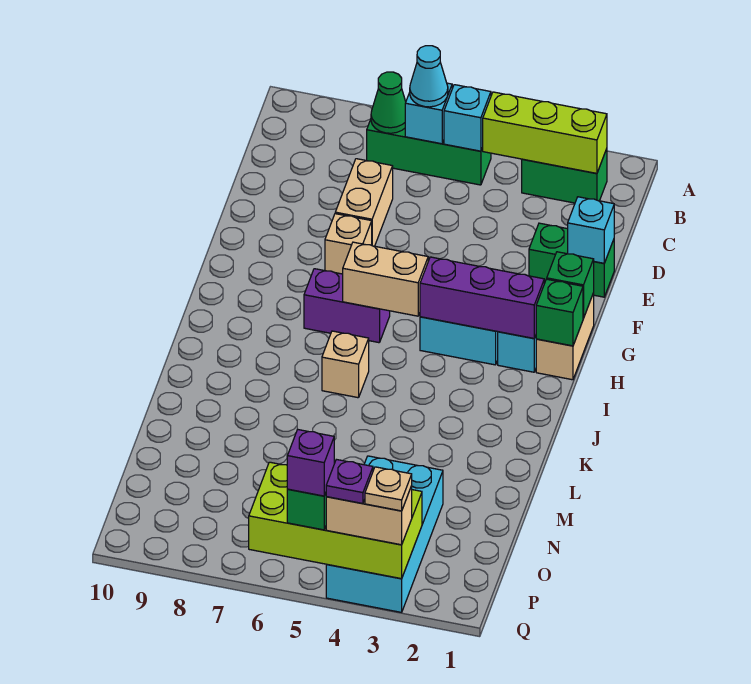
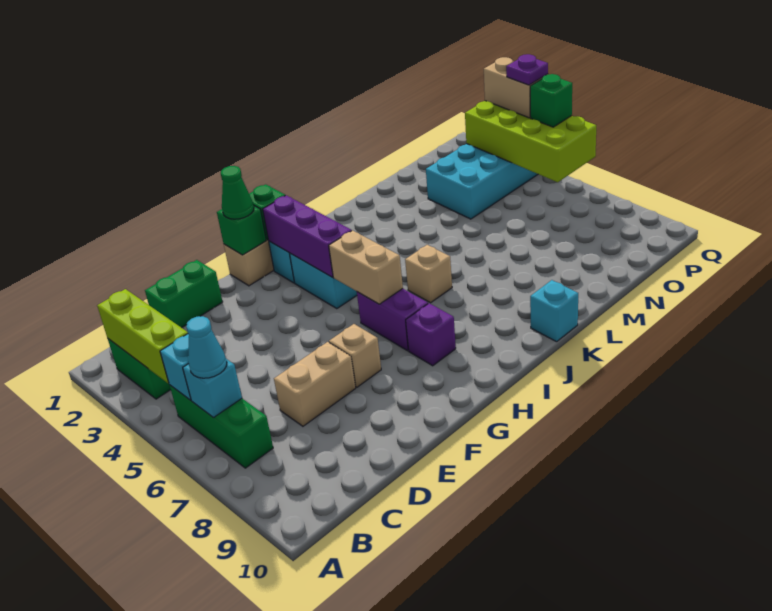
green 1x1 cone [371,72,406,133] -> green 1x1 cone moved to [221,166,254,219]
green 1x2 brick [529,223,614,297] -> green 1x2 brick turned to [145,260,223,328]
cyan 1x1 brick [568,197,614,263] -> cyan 1x1 brick moved to [530,280,578,342]
tan 1x1 plate [365,467,412,511] -> none
purple 1x1 brick [287,429,334,496] -> purple 1x1 brick moved to [406,303,456,366]

